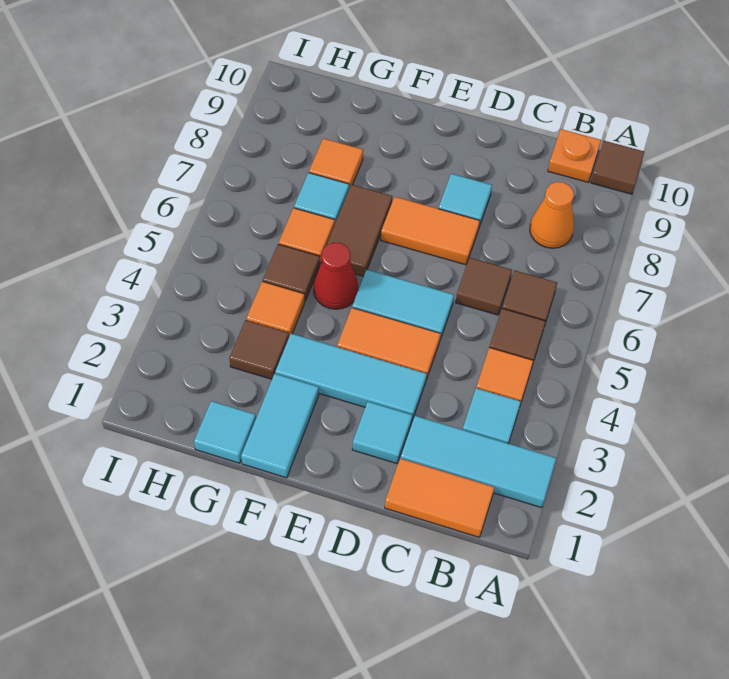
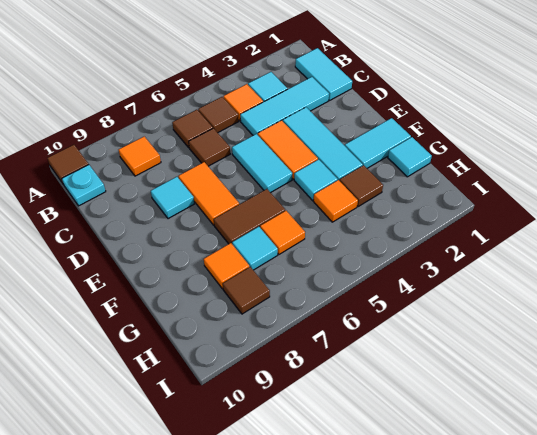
cyan 1x3 tile [400,416,556,508] -> cyan 1x3 tile turned to [240,77,329,135]
orange 1x2 tile [385,459,494,537] -> cyan 1x2 tile [295,48,352,100]
orange 1x1 cone [530,182,574,248] -> orange 1x1 tile [119,136,161,176]
orange 1x1 plate [548,129,601,182] -> cyan 1x1 plate [62,165,106,206]
cyan 1x1 tile [352,402,412,463] -> cyan 1x1 tile moved to [294,159,338,200]
red 1x1 cone [314,243,358,309] -> none
brown 1x1 tile [263,244,320,301] -> brown 1x1 tile moved to [223,267,270,314]

